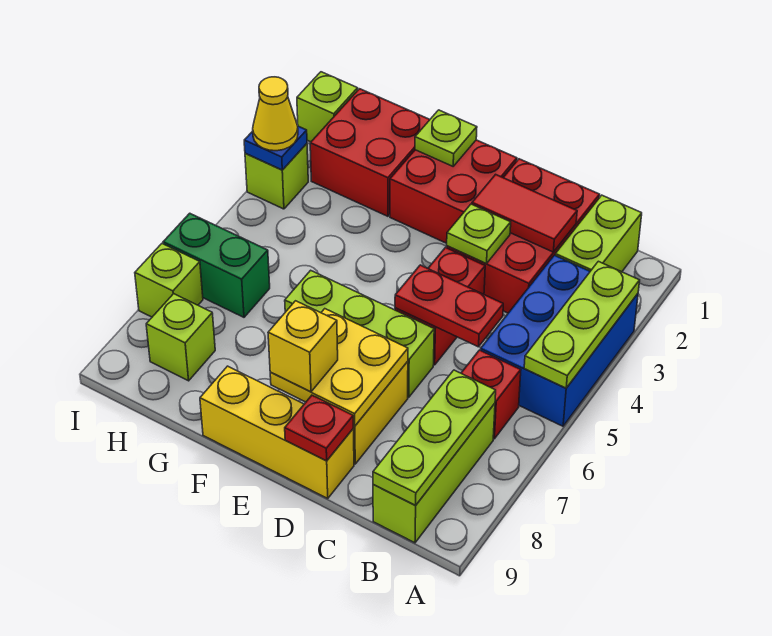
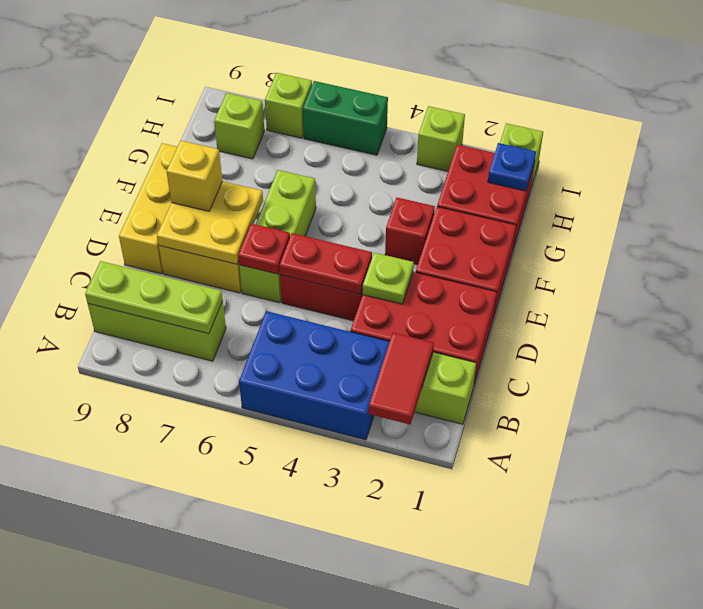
lime 1x3 plate [524,261,640,388] -> none
red 1x1 brick [461,350,521,439] -> red 1x1 brick moved to [385,198,435,265]
red 1x2 tile [472,174,577,252] -> red 1x2 tile moved to [369,333,434,424]
red 1x2 plate [395,265,503,347] -> red 1x2 plate turned to [279,233,372,294]
red 1x1 plate [285,395,353,461] -> red 1x1 plate moved to [238,224,290,274]
lime 1x1 plate [415,110,477,166] -> none
green 1x2 brick [163,213,270,317] -> green 1x2 brick turned to [303,81,388,155]
blue 1x1 plate [244,126,307,170] -> blue 1x1 plate moved to [488,143,536,191]
yellow 1x1 cone [253,77,298,151] -> none

